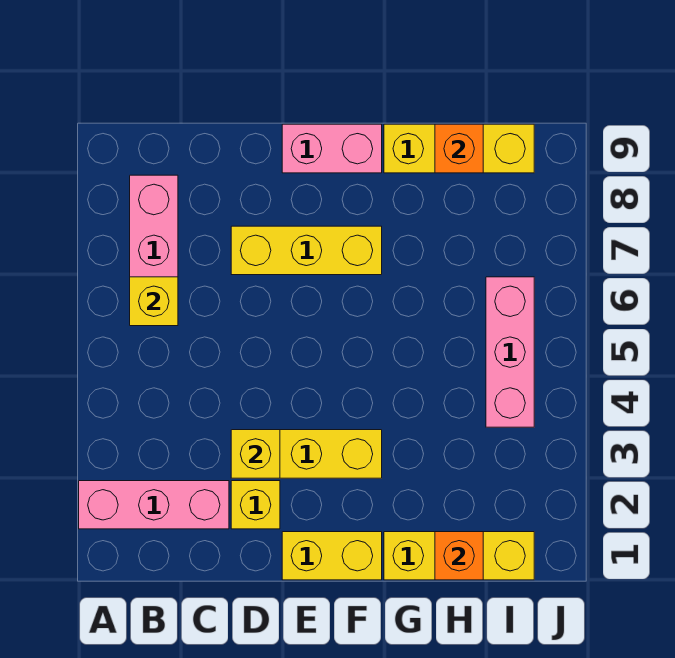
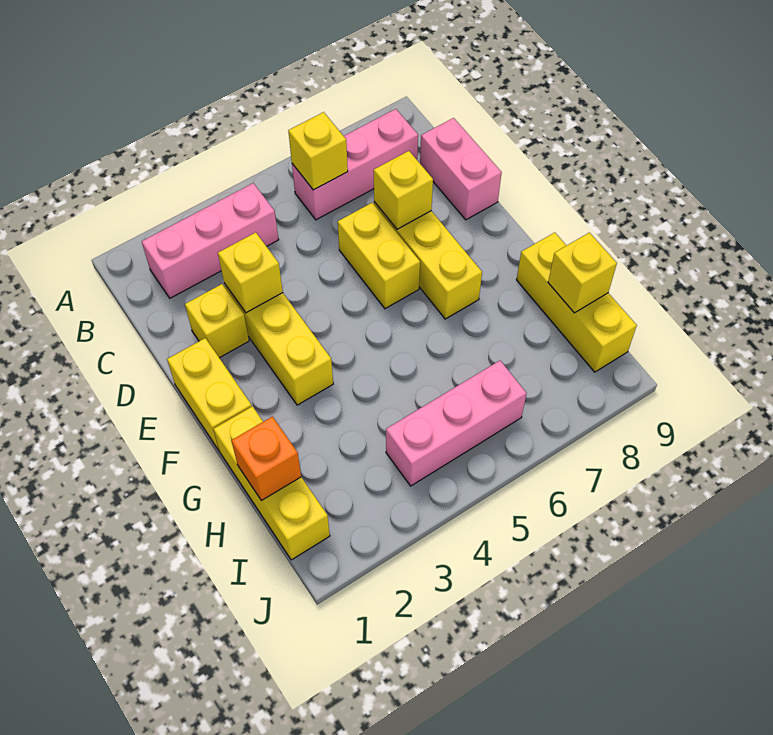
pink 1x3 brick [79,481,229,529] -> pink 1x3 brick turned to [142,183,278,298]
none -> yellow 1x2 brick [338,203,420,309]
none -> yellow 1x1 brick [374,151,433,229]
pink 1x2 brick [282,124,382,173] -> pink 1x2 brick moved to [420,118,502,220]
orange 1x1 brick [435,124,483,173] -> yellow 1x1 brick [548,233,617,313]

